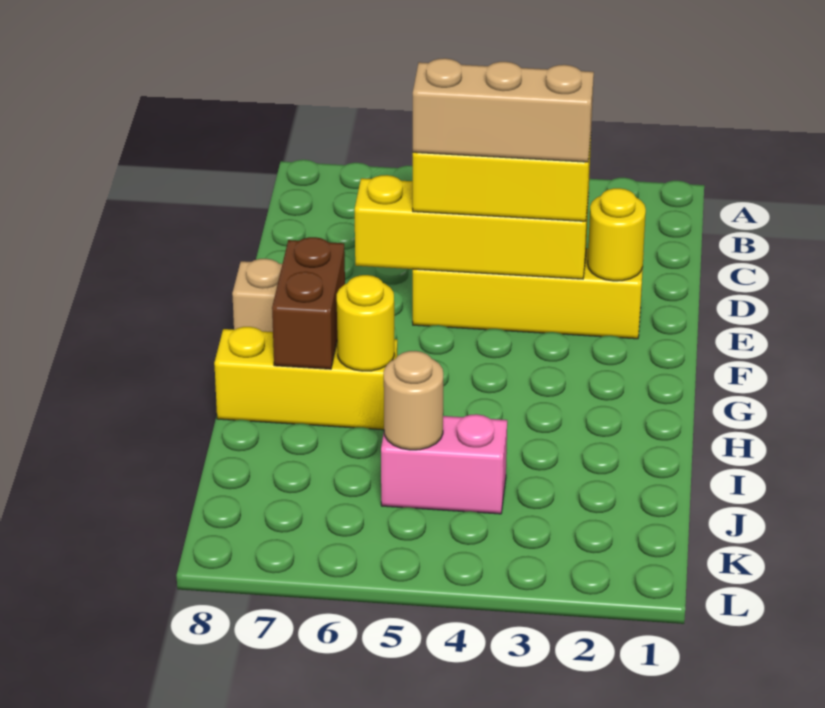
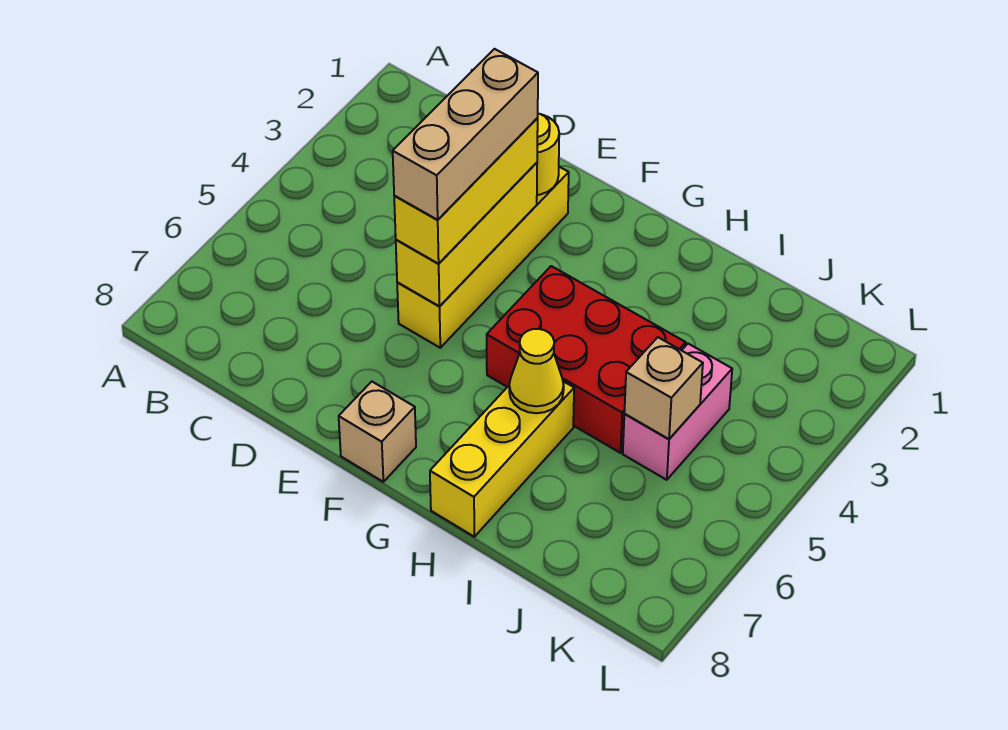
yellow 1x4 brick [355,175,589,279] -> yellow 1x3 brick [396,163,537,307]
none -> red 2x3 brick [487,266,686,453]
brown 1x2 brick [272,237,345,369] -> none
yellow 1x1 round brick [337,275,394,371] -> yellow 1x1 cone [509,329,564,413]
tan 1x1 round brick [384,351,443,450] -> tan 1x1 brick [624,337,703,439]

